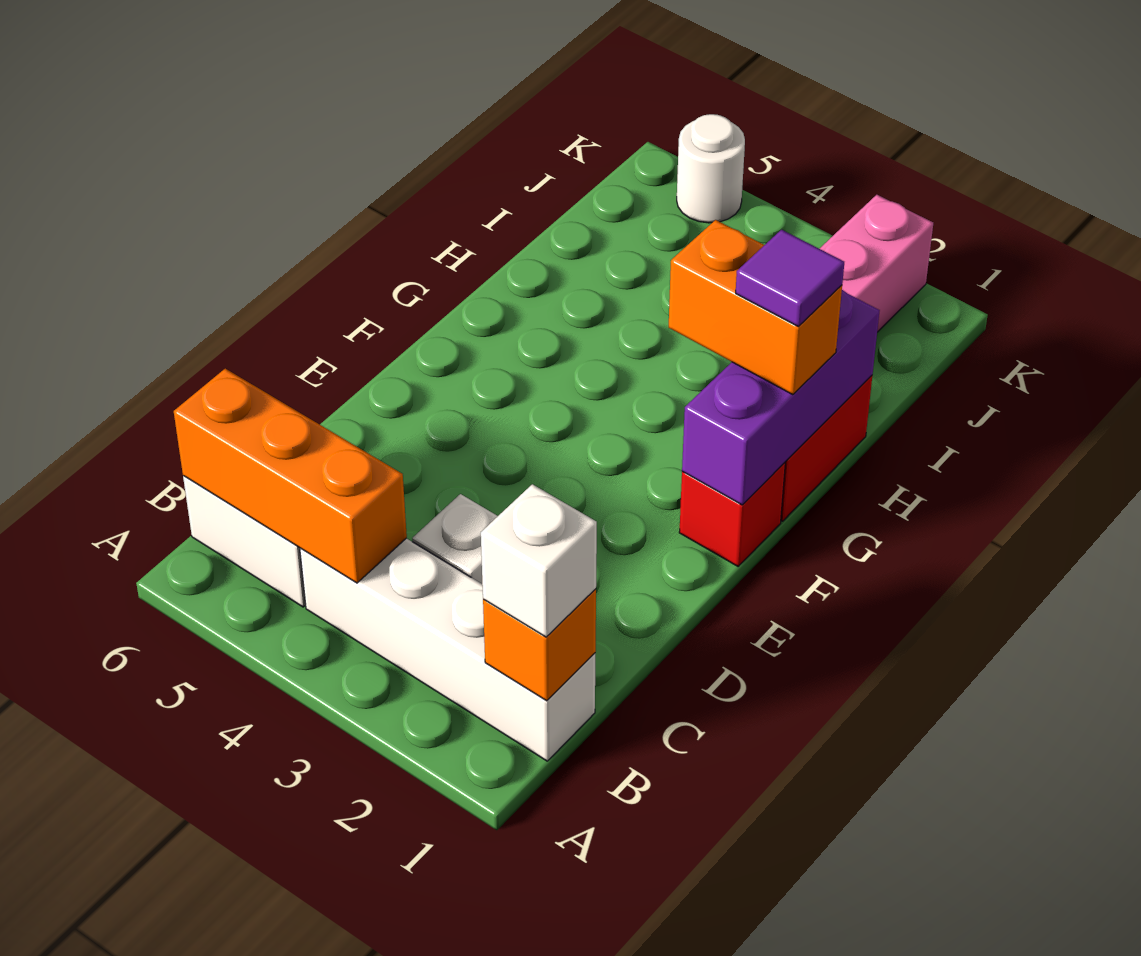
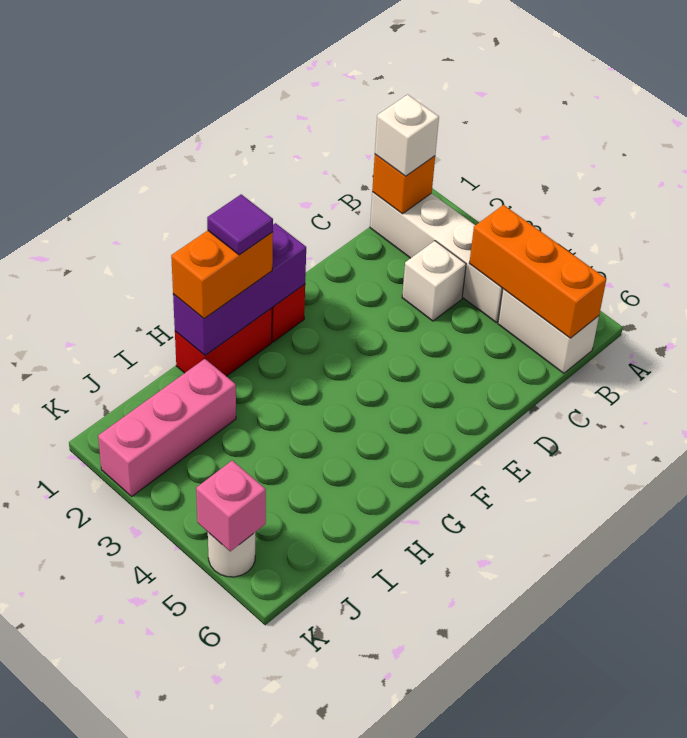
orange 1x2 brick [669,220,842,395] -> orange 1x2 brick turned to [171,231,273,318]
none -> pink 1x1 brick [196,461,266,551]

